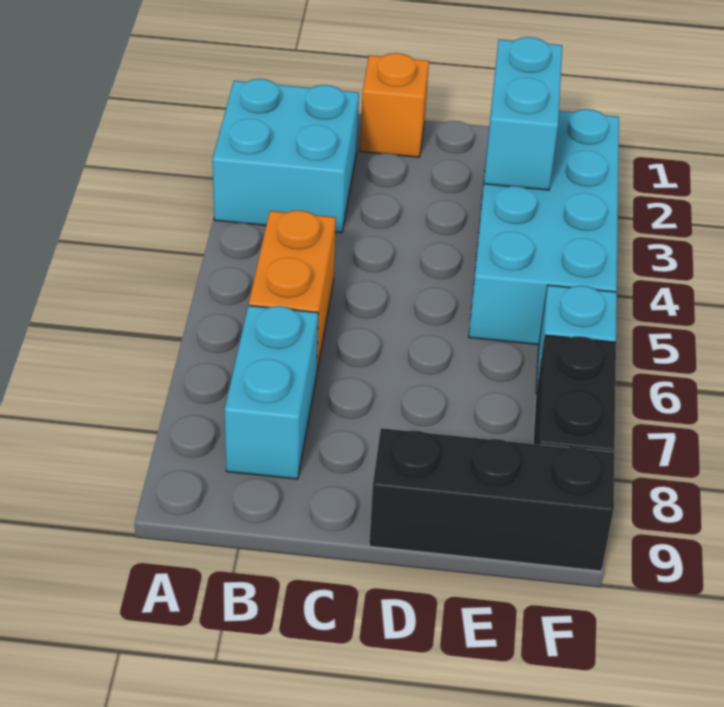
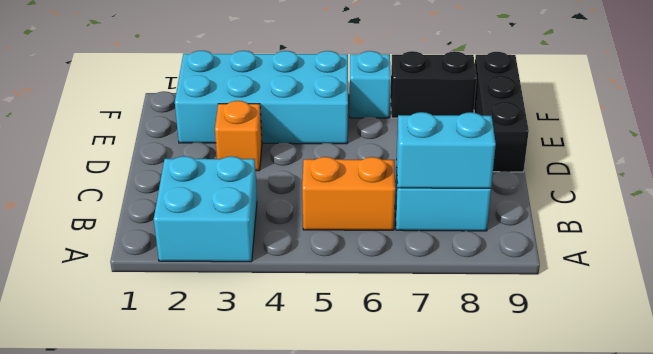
orange 1x1 brick [360,53,429,157] -> orange 1x1 brick moved to [215,101,262,171]
cyan 1x2 brick [484,37,562,190] -> cyan 1x2 brick moved to [396,112,496,188]

